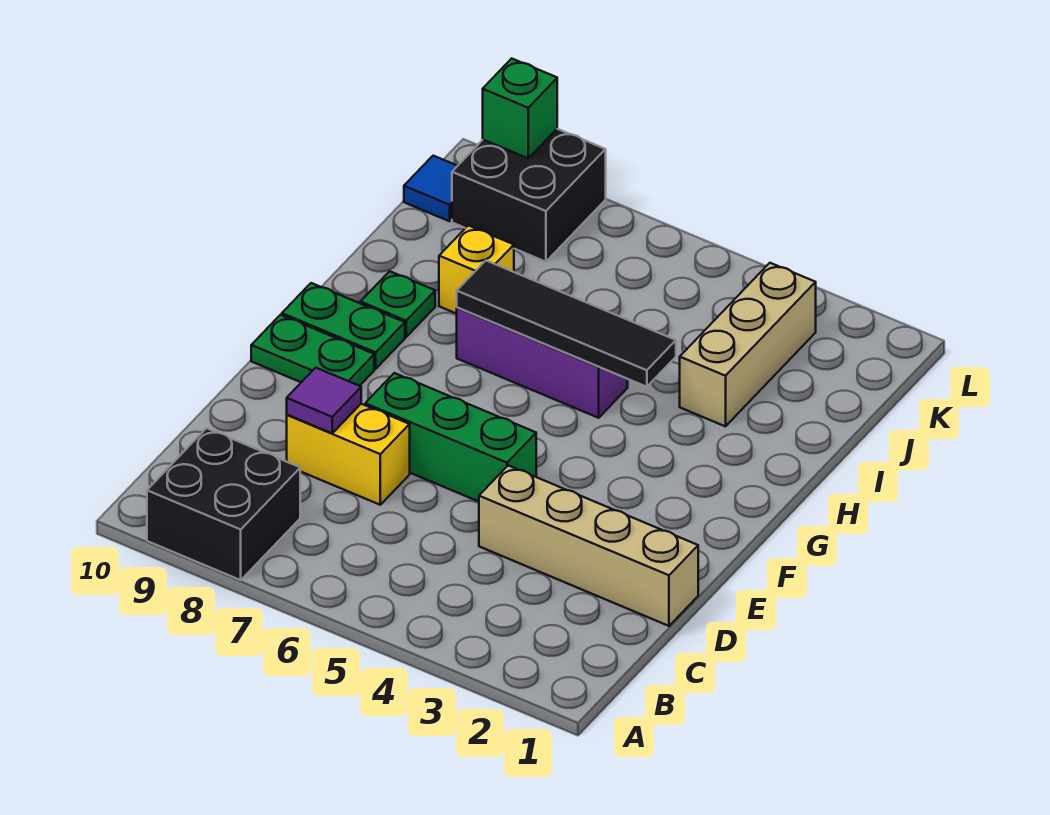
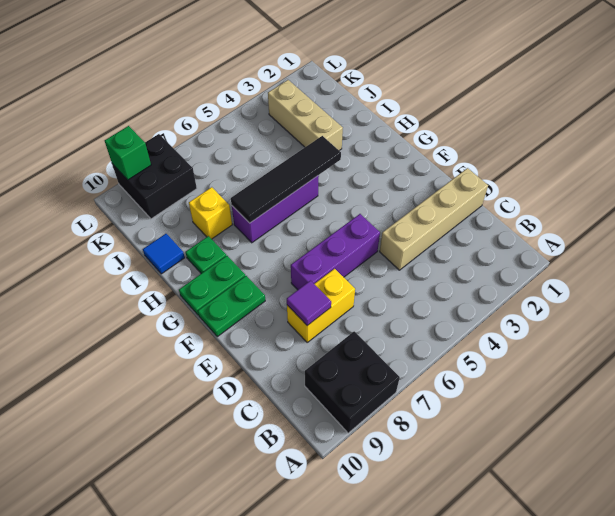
green 1x3 brick [365,373,536,502] -> purple 1x3 brick [291,214,380,290]
blue 1x1 tile [404,156,457,221] -> blue 1x1 tile moved to [143,234,185,274]

